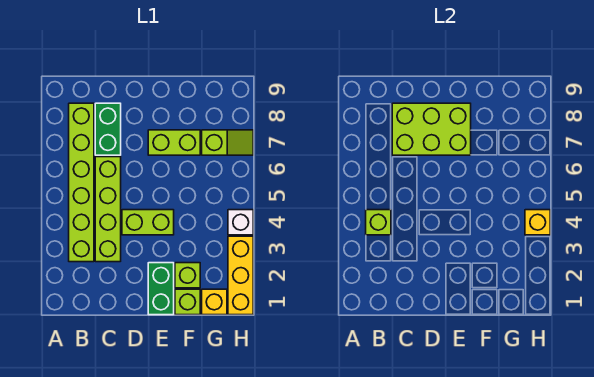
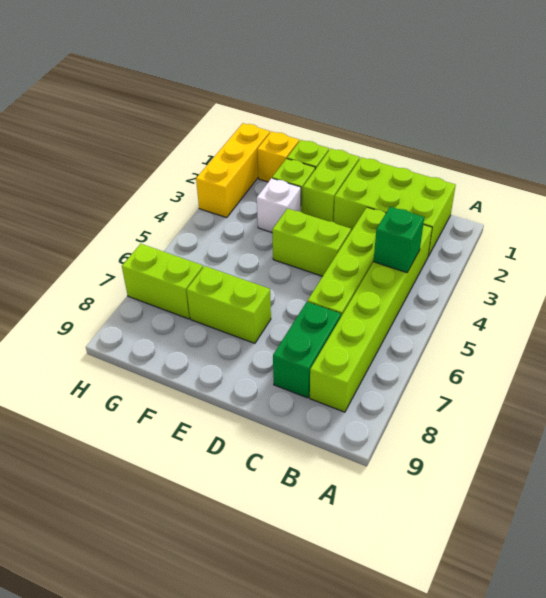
lime 1x1 brick [366,210,391,235] -> green 1x1 brick [373,207,424,273]
lime 2x3 brick [392,103,471,155] -> lime 2x3 brick moved to [334,157,456,256]
green 1x2 brick [148,263,174,315] -> lime 1x2 brick [303,149,360,222]
lime 1x2 slope [202,130,253,155] -> lime 1x2 brick [122,244,203,319]
white 1x1 brick [228,210,253,235] -> white 1x1 brick moved to [257,178,301,232]
yellow 1x1 brick [525,210,550,235] -> none

